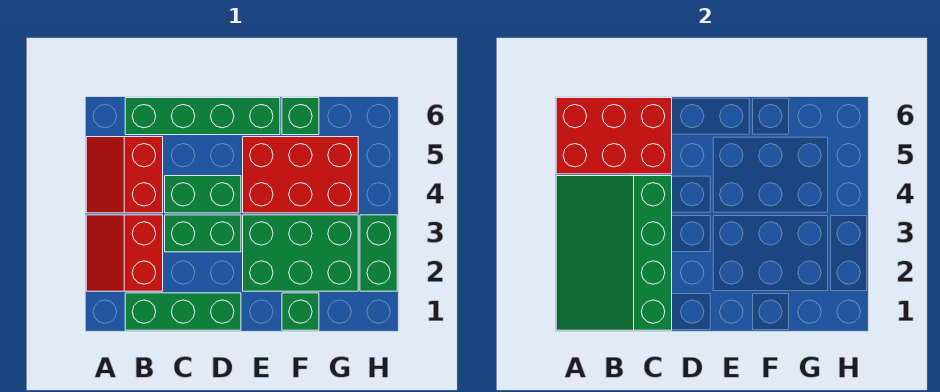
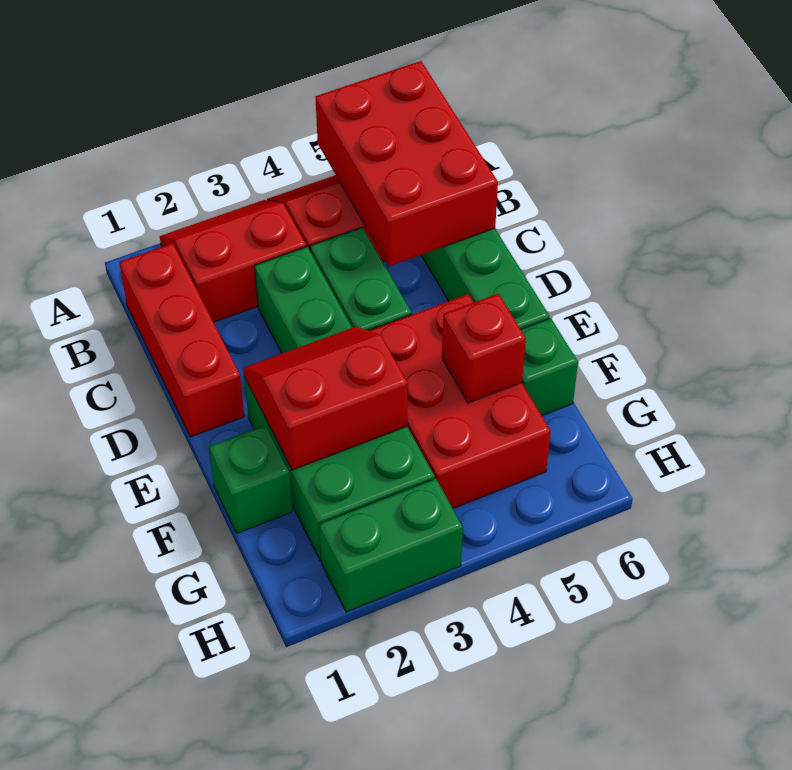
green 3x4 slope [556,176,672,330] -> none
green 1x3 brick [125,293,241,330] -> red 1x3 brick [119,243,245,437]
none -> red 2x2 slope [243,326,408,470]
none -> red 1x1 brick [442,294,526,403]

